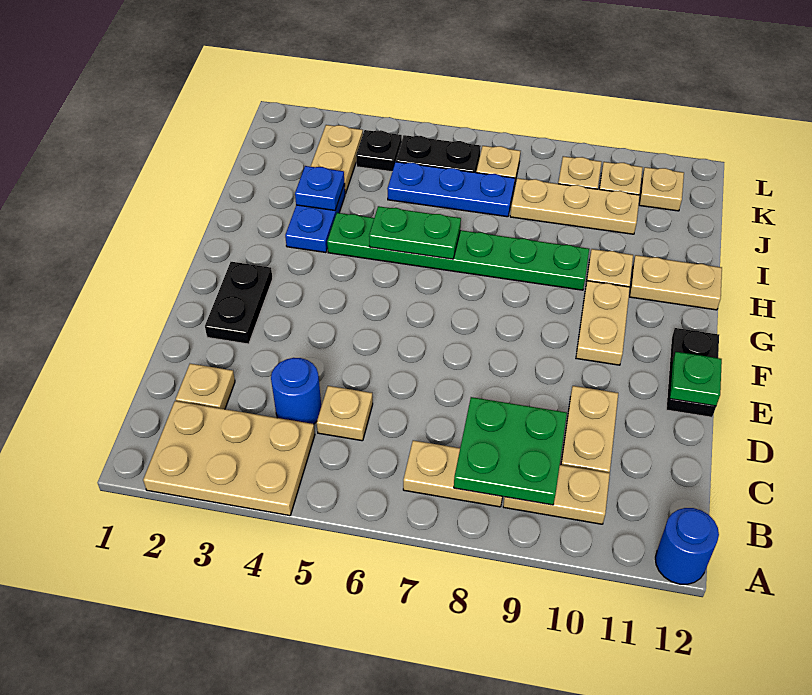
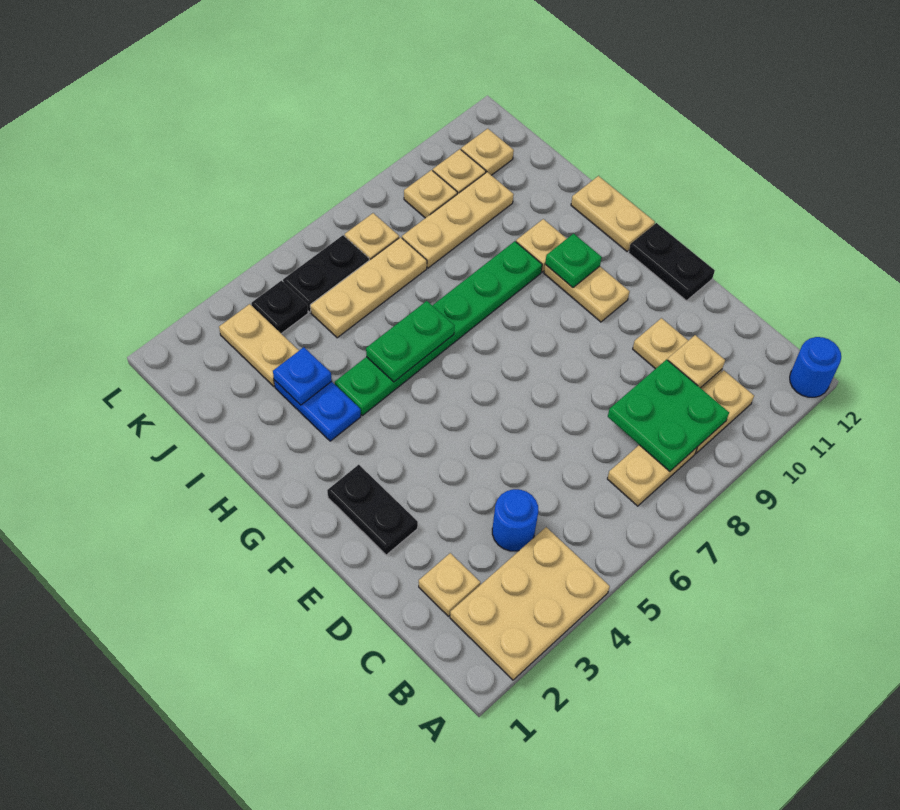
tan 1x1 plate [317,386,373,441] -> tan 1x1 plate moved to [668,335,725,388]
green 1x1 plate [670,352,722,406] -> green 1x1 plate moved to [545,234,602,288]
tan 1x2 plate [630,255,722,310] -> tan 1x2 plate turned to [571,176,655,251]
blue 1x3 plate [387,162,515,217] -> tan 1x3 plate [310,237,427,338]

